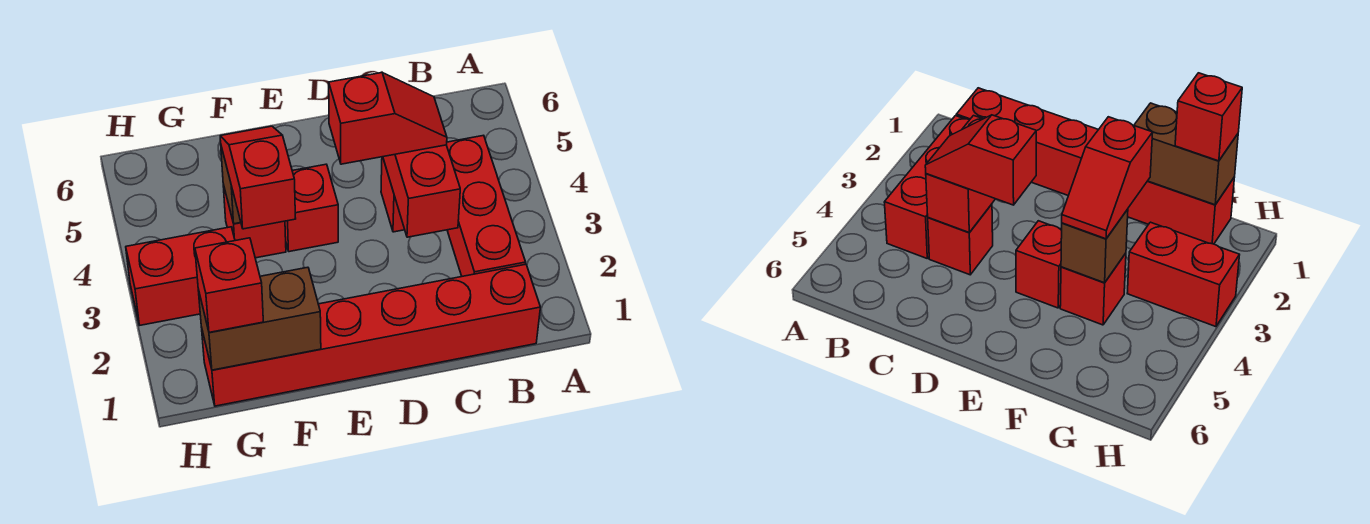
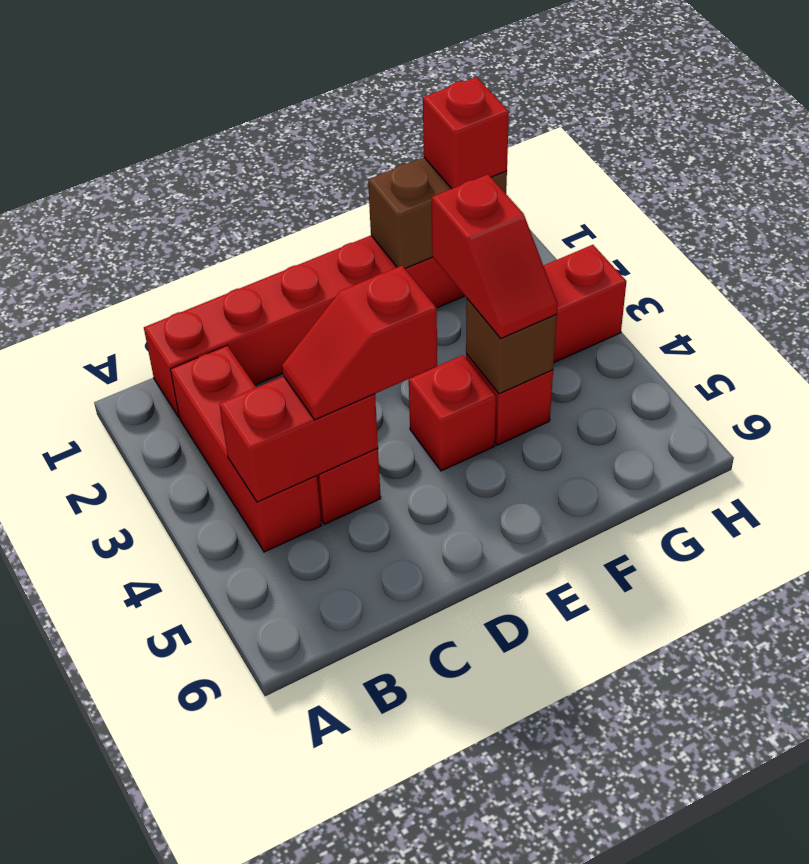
red 1x2 brick [383,145,460,237] -> red 1x2 brick turned to [220,376,378,502]

